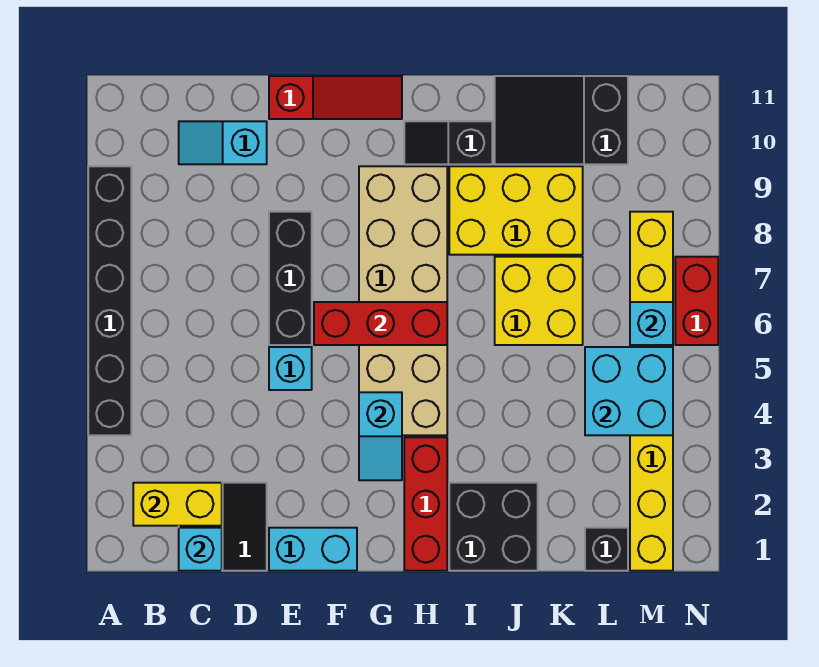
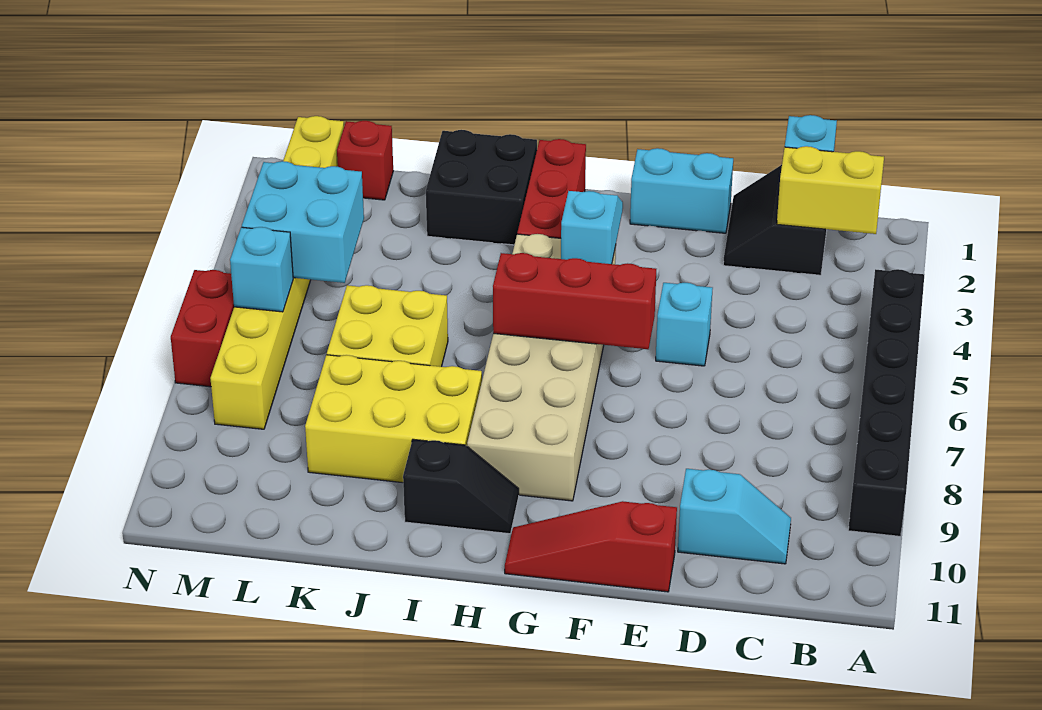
black 1x3 brick [269,212,312,345] -> none
black 2x3 slope [495,76,628,164] -> none
black 1x1 brick [585,528,628,571] -> red 1x1 brick [337,121,393,200]

